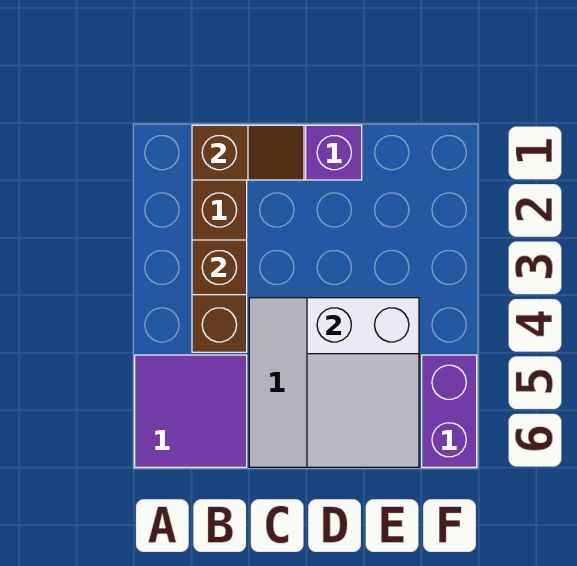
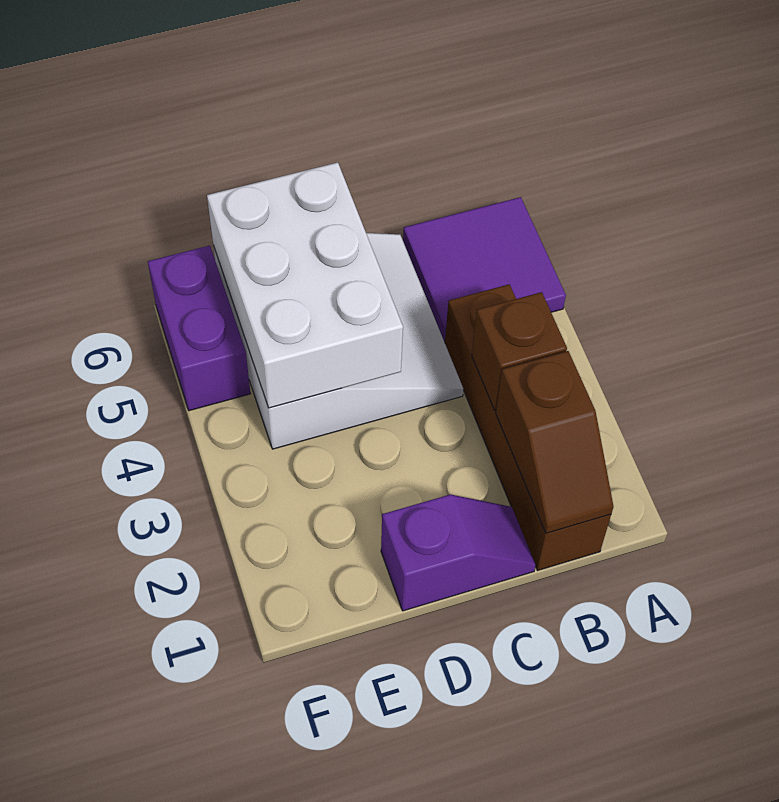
brown 1x2 slope [192,125,304,180] -> brown 1x2 slope turned to [496,351,614,533]
white 2x3 slope [307,298,419,467] -> white 2x3 brick [207,162,403,408]

